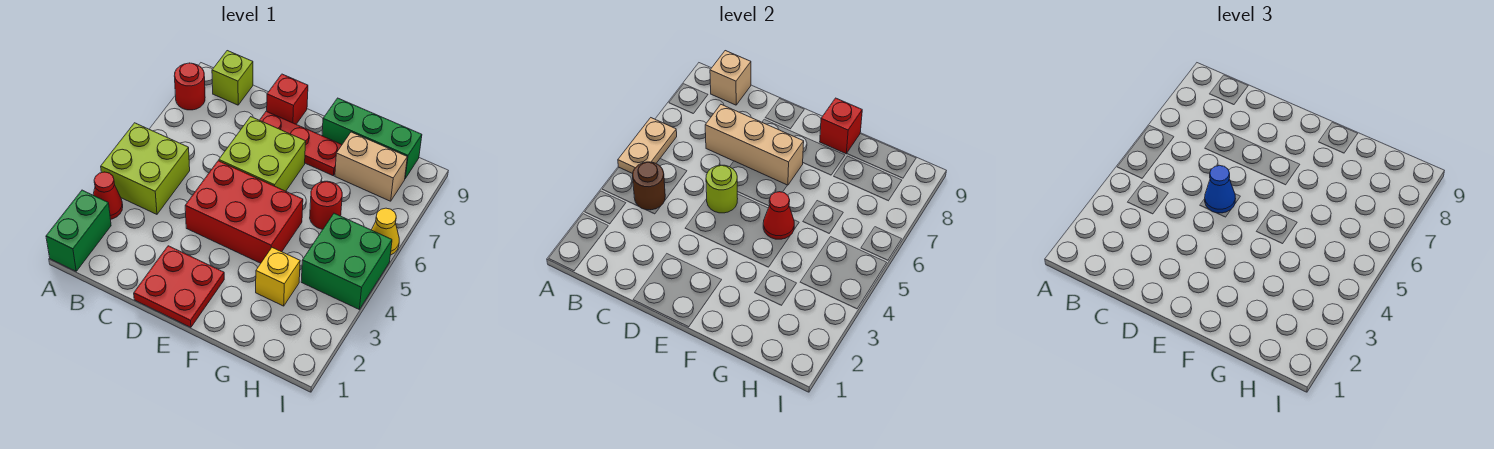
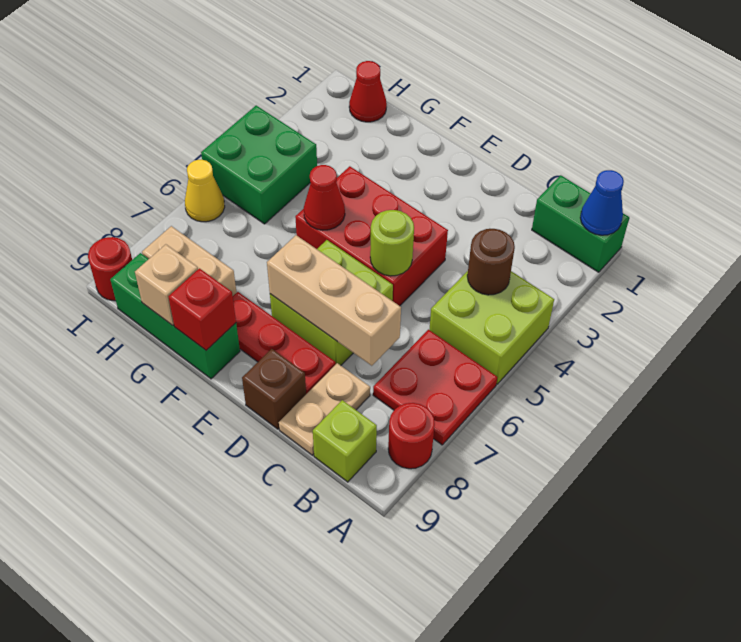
green 1x2 brick [46,190,111,271] -> green 1x2 brick turned to [532,175,629,272]
red 1x1 cone [93,172,123,219] -> red 1x1 cone moved to [349,61,387,122]
tan 1x2 plate [618,118,677,174] -> tan 1x2 plate moved to [279,363,370,455]
tan 1x1 brick [710,51,751,105] -> tan 1x1 brick moved to [135,244,198,326]
red 2x2 plate [134,246,224,327] -> red 2x2 plate moved to [373,330,497,445]
blue 1x1 cone [1205,165,1235,213] -> blue 1x1 cone moved to [580,170,624,235]
red 1x1 brick [267,74,308,124] -> brown 1x1 brick [242,349,306,429]
yellow 1x1 brick [256,248,300,306] -> none
red 1x1 round brick [310,181,342,229] -> red 1x1 round brick moved to [88,237,132,301]

